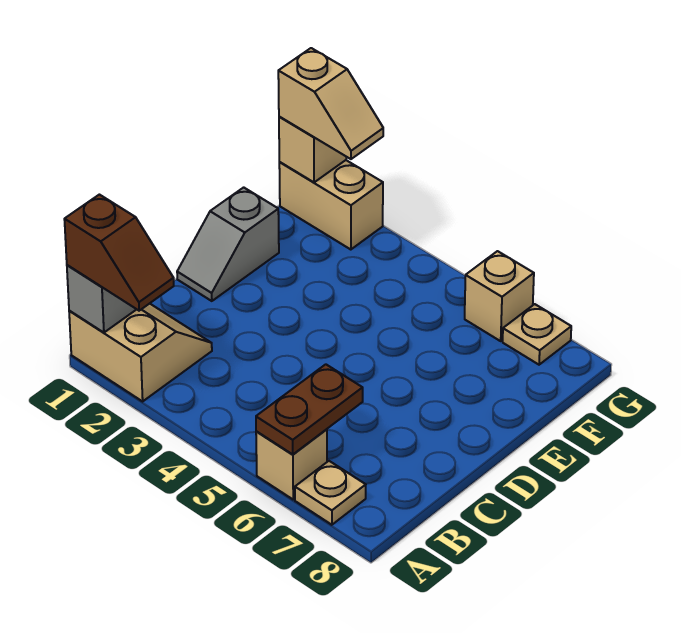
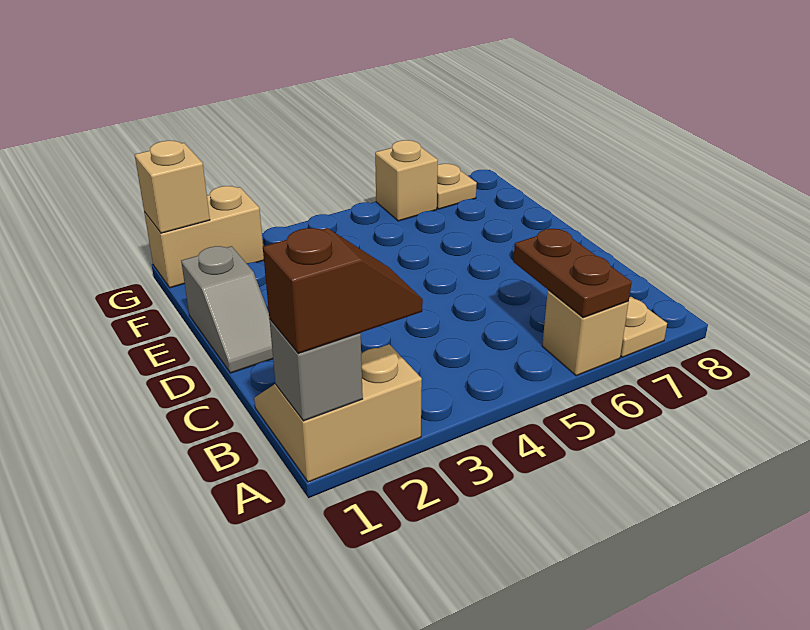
tan 1x2 slope [278,48,383,159] -> none

